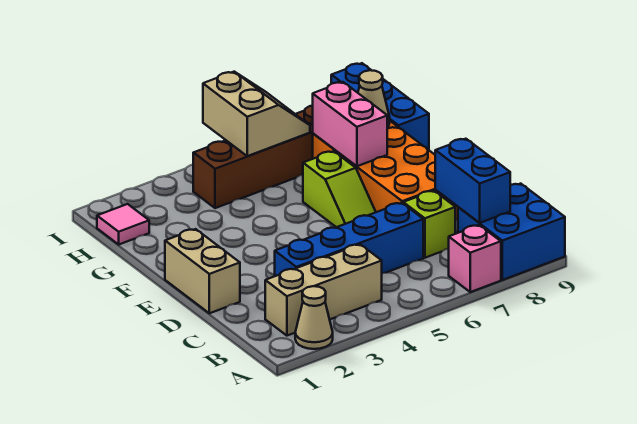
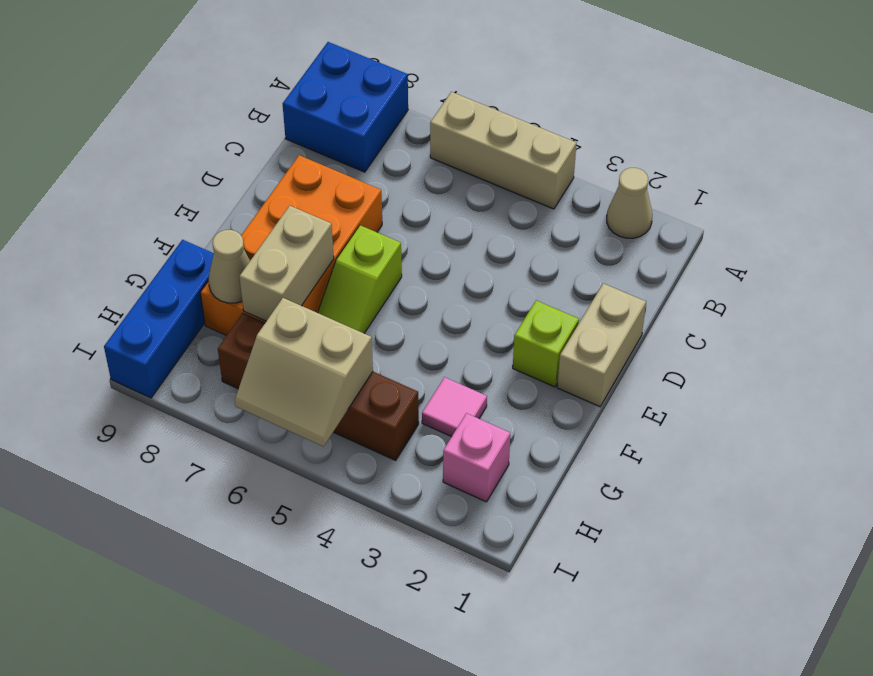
pink 1x1 brick [449,225,501,292] -> pink 1x1 brick moved to [443,413,510,502]
tan 1x3 brick [265,244,382,336] -> tan 1x3 brick moved to [430,92,576,209]
blue 1x2 brick [435,139,510,223] -> none
blue 1x4 brick [275,203,423,276] -> none
lime 1x1 brick [403,191,455,258] -> lime 1x1 brick moved to [513,301,579,387]
lime 1x2 slope [303,151,376,227] -> lime 1x2 slope turned to [318,225,402,333]
pink 1x2 brick [313,82,387,166] -> tan 1x2 brick [239,206,334,321]
pink 1x1 tile [97,204,149,244] -> pink 1x1 tile moved to [422,377,487,437]
tan 2x2 slope [203,72,310,156] -> tan 2x2 slope turned to [235,298,373,447]

